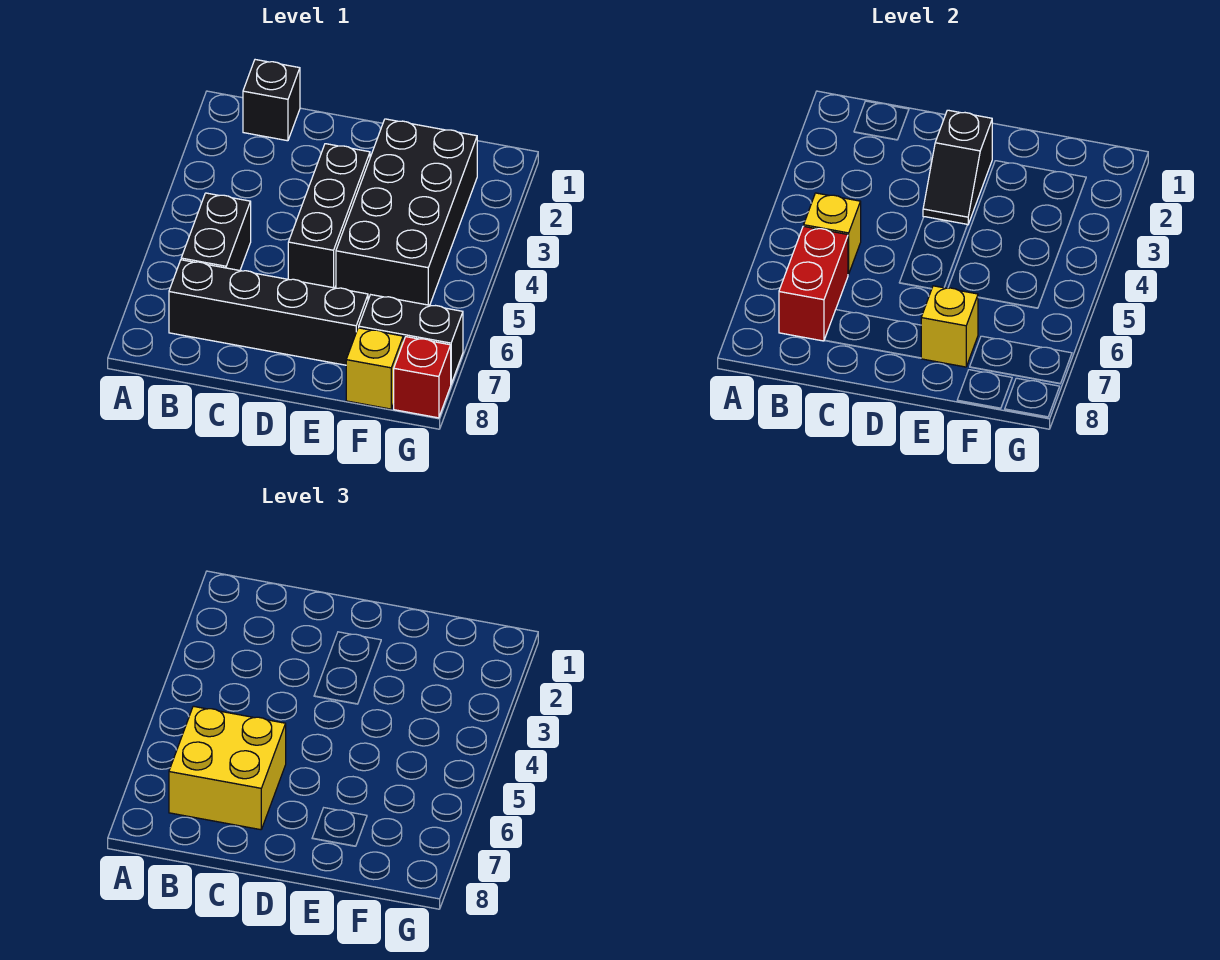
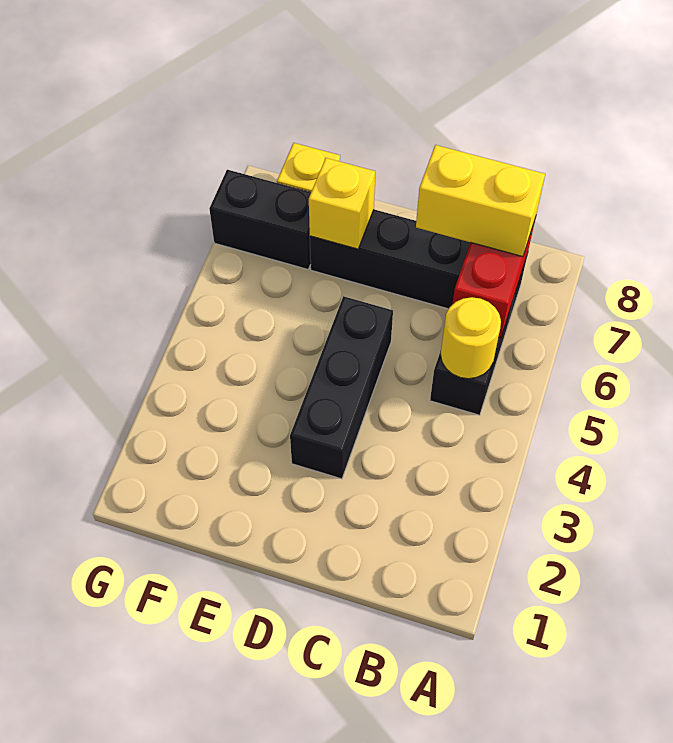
black 1x1 brick [243,60,300,141] -> none
yellow 1x1 brick [804,193,861,274] -> yellow 1x1 round brick [441,297,501,379]
yellow 2x2 brick [169,706,286,830] -> yellow 1x2 brick [416,145,545,257]
black 1x2 slope [923,110,992,225] -> none
black 2x4 brick [336,119,477,305] -> none
red 1x1 brick [394,337,451,418] -> none

